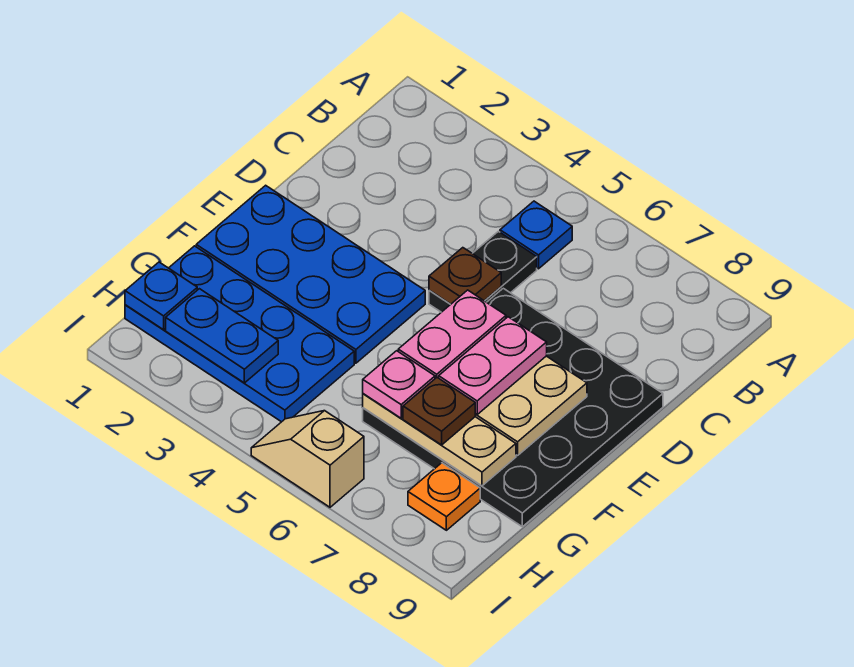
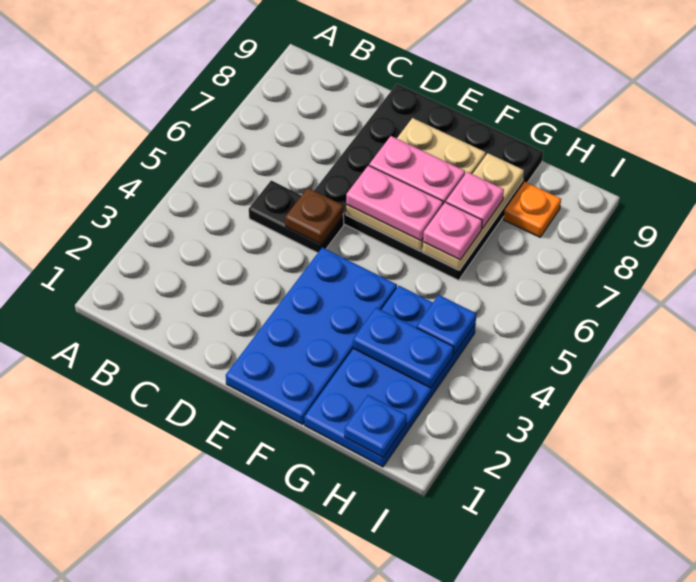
blue 1x1 plate [500,201,572,269] -> blue 1x1 plate moved to [417,295,476,354]
brown 1x1 plate [403,378,475,445] -> pink 1x1 plate [446,172,504,228]
blue 1x2 plate [166,289,278,383] -> blue 1x2 plate turned to [353,308,454,388]
tan 1x2 slope [251,411,364,507] -> none

